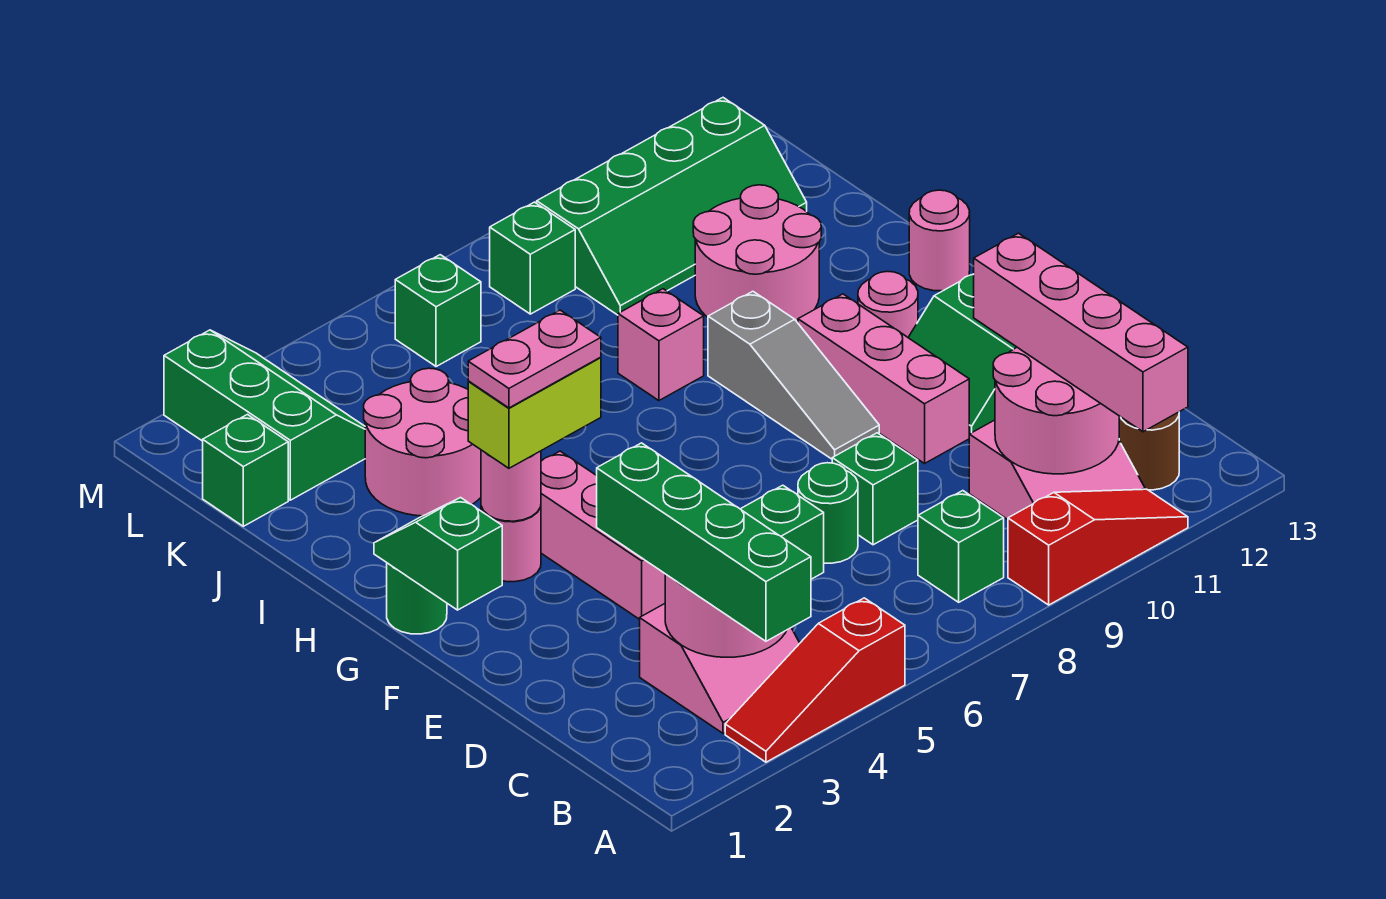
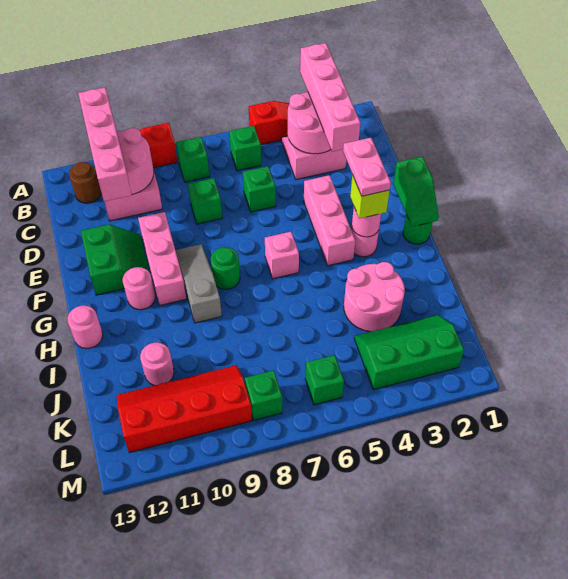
green 1x4 brick [597,443,811,641] -> pink 1x4 brick [300,43,360,152]
green 1x1 round brick [798,463,858,563] -> green 1x1 round brick moved to [211,247,240,289]
lime 1x2 brick [468,357,601,468] -> lime 1x1 brick [350,175,390,219]
pink 1x2 plate [468,310,601,408] -> pink 1x2 plate turned to [343,138,391,196]
pink 1x1 brick [618,289,704,401] -> pink 1x1 brick moved to [265,232,299,279]
pink 2x2 round brick [693,185,821,323] -> pink 1x1 round brick [140,342,174,385]
green 1x1 brick [203,415,288,526] -> green 1x1 brick moved to [229,126,261,171]
green 2x3 slope [164,330,365,500] -> green 2x3 slope turned to [354,315,464,390]
green 2x4 slope [537,98,807,315] -> red 2x4 slope [117,365,252,453]

